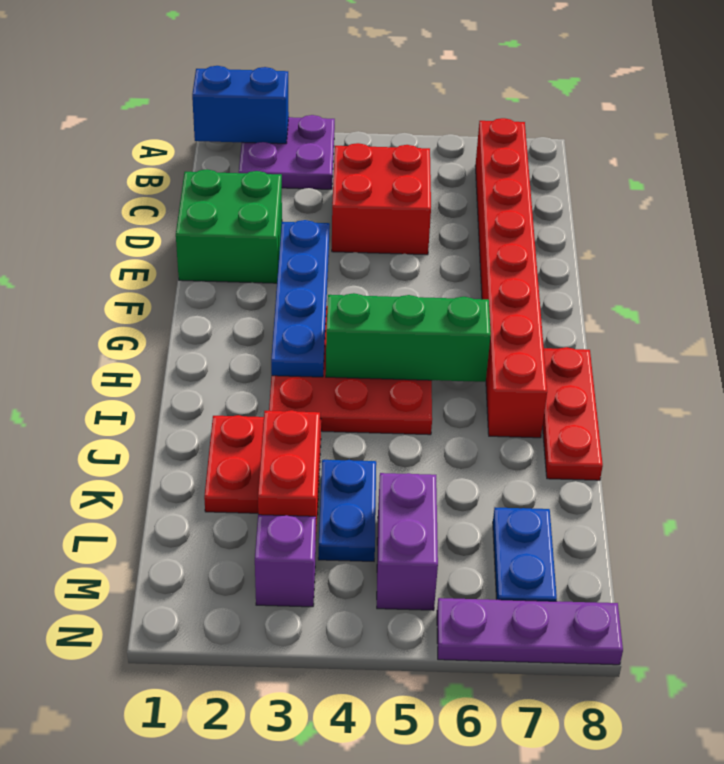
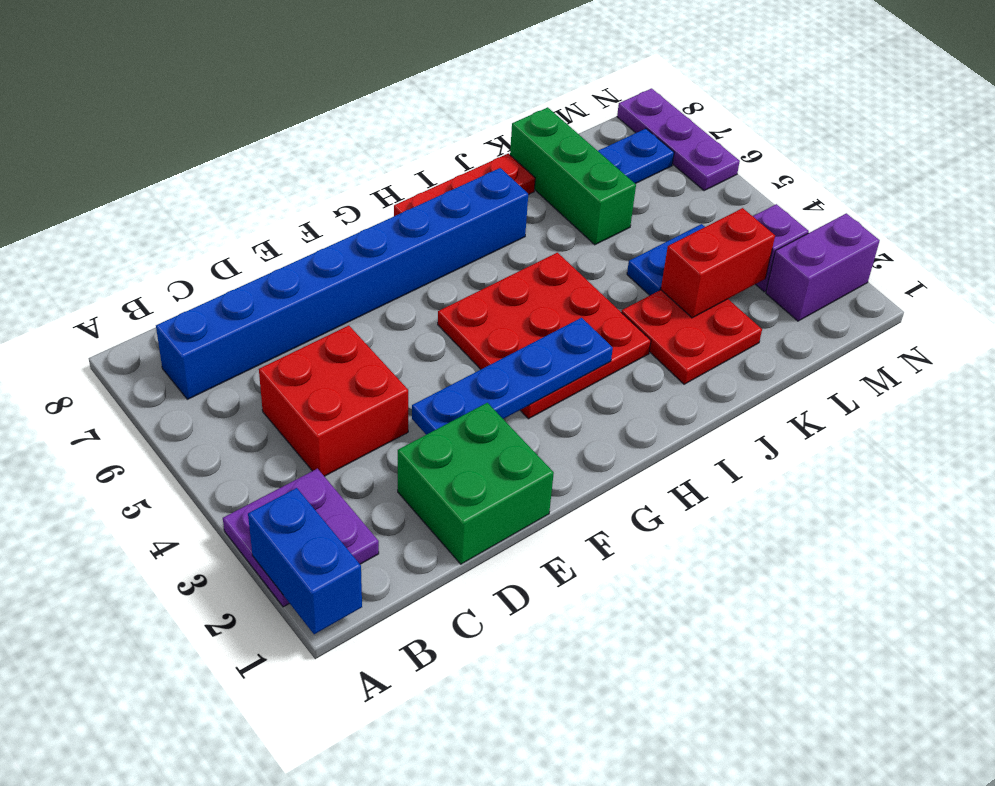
red 1x8 brick [475,118,547,438] -> blue 1x8 brick [156,168,528,399]
green 1x3 brick [326,293,491,382] -> green 1x3 brick moved to [510,107,636,245]
purple 1x2 brick [377,473,438,610] -> purple 1x2 brick moved to [766,213,880,321]

